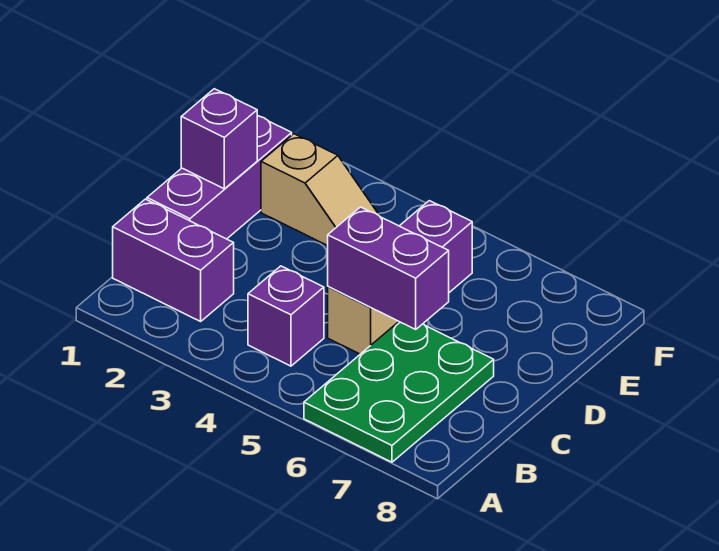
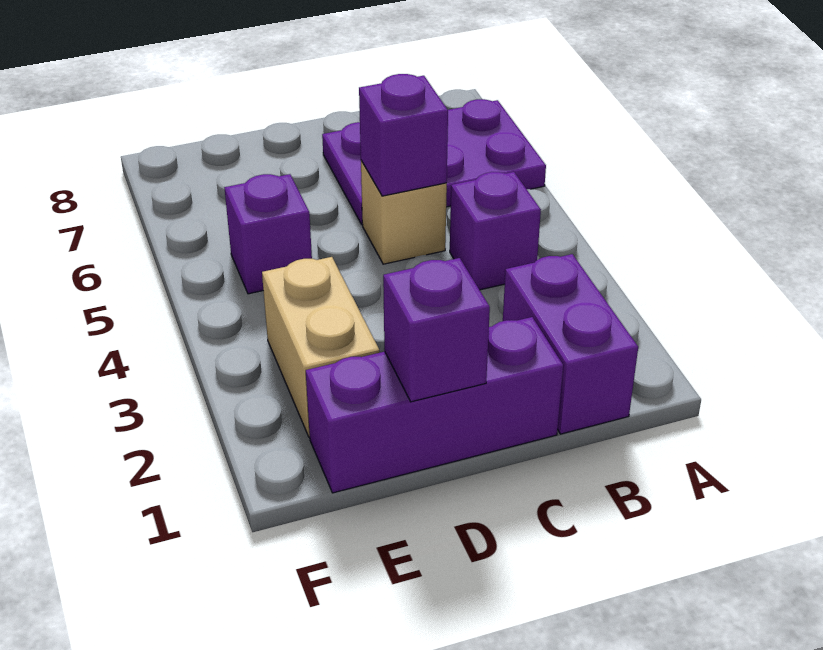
green 2x3 plate [304,322,494,462] -> purple 2x3 plate [322,99,546,225]
purple 1x2 brick [328,207,449,329] -> purple 1x1 brick [359,74,448,196]
tan 1x2 slope [261,134,380,246] -> tan 1x2 brick [262,257,380,437]

